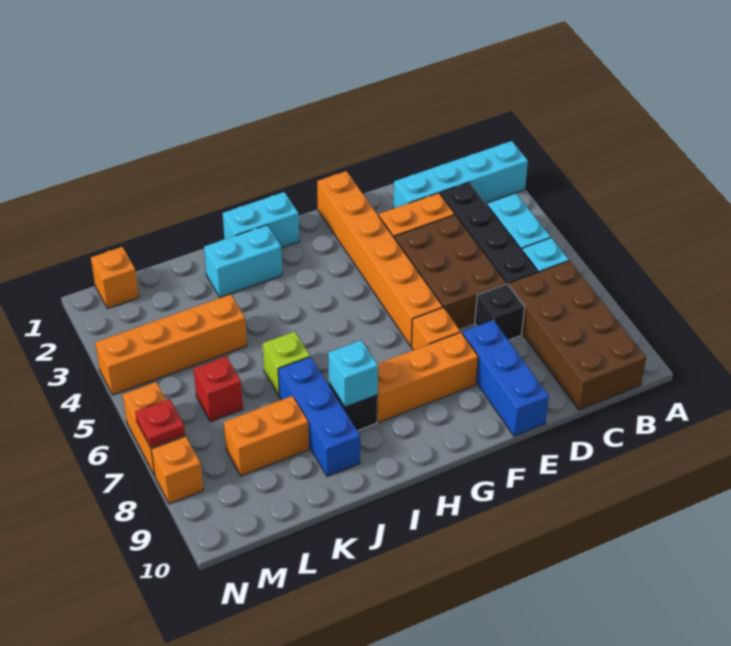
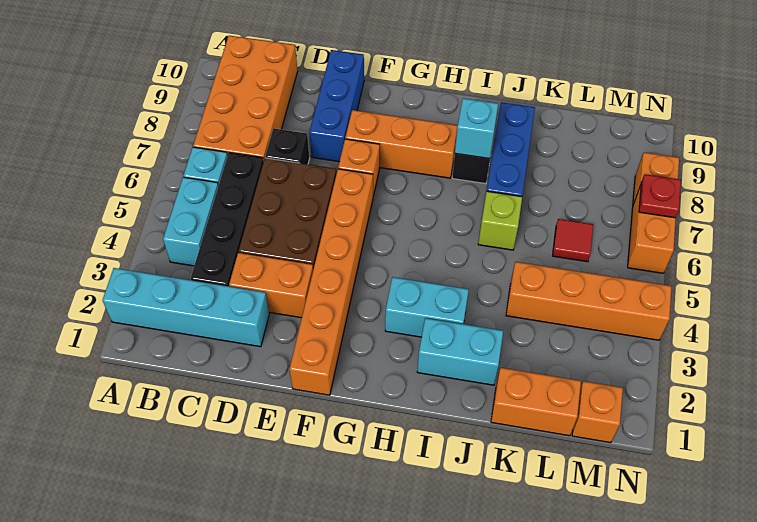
brown 2x4 brick [509,261,646,410] -> orange 2x4 brick [193,36,298,161]
cyan 1x2 brick [222,192,299,248] -> cyan 1x2 brick moved to [385,277,469,337]
orange 1x2 brick [224,396,309,476] -> orange 1x2 brick moved to [491,368,581,436]
red 1x1 brick [194,356,243,422] -> red 1x1 tile [553,219,593,262]

